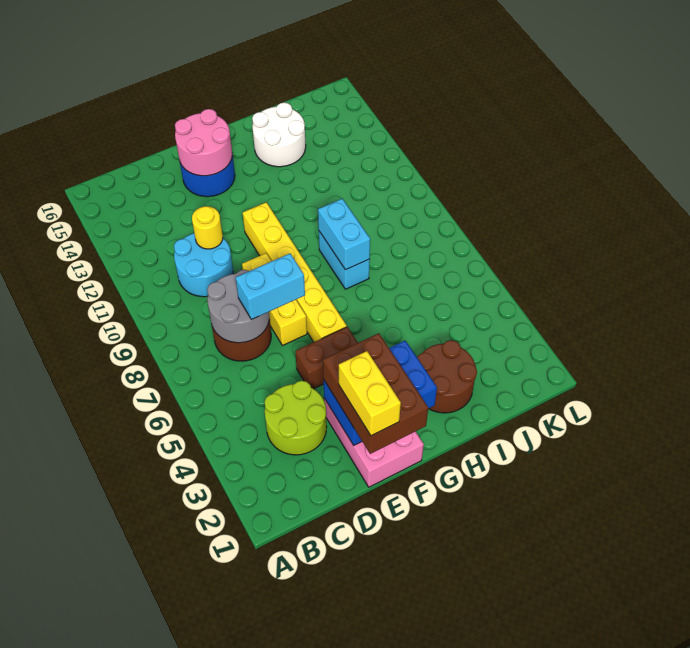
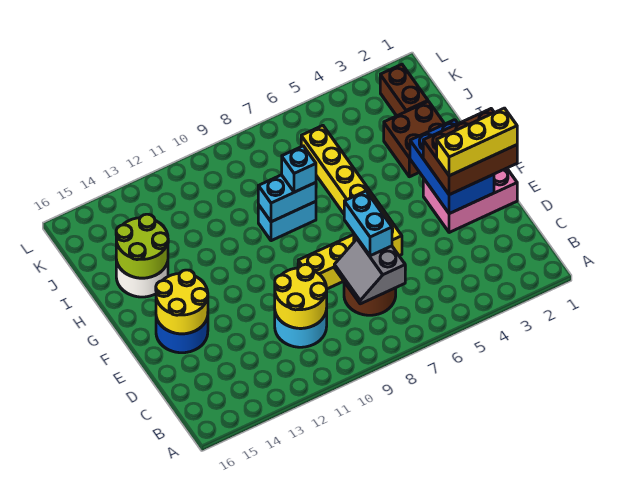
lime 2x2 round brick [265,381,327,455] -> lime 2x2 round brick moved to [116,214,168,278]
grey 2x2 round brick [207,270,269,343] -> grey 2x2 slope [334,238,405,304]
yellow 1x1 round brick [192,206,223,249] -> yellow 2x2 round brick [275,264,327,328]
yellow 1x2 brick [339,351,401,436] -> yellow 1x3 brick [437,108,517,176]
brown 1x2 brick [295,327,358,389] -> brown 1x2 brick moved to [380,64,428,116]
pink 2x2 round brick [175,109,232,176] -> yellow 2x2 round brick [156,270,208,334]
yellow 1x6 brick [243,202,347,342] -> yellow 1x6 brick turned to [301,126,402,256]
brown 2x2 round brick [417,340,477,413] -> brown 2x2 brick [384,101,444,177]
none -> cyan 1x1 brick [282,146,316,192]

